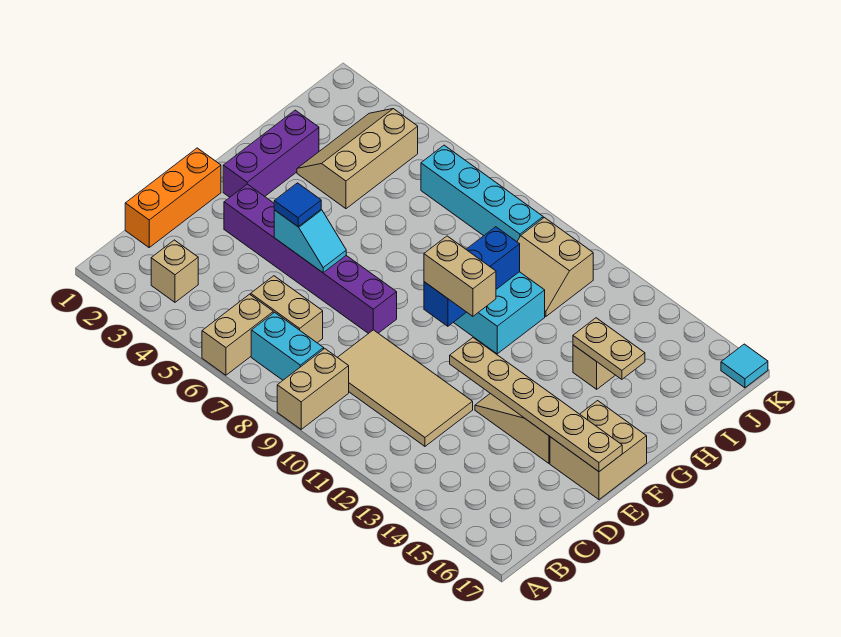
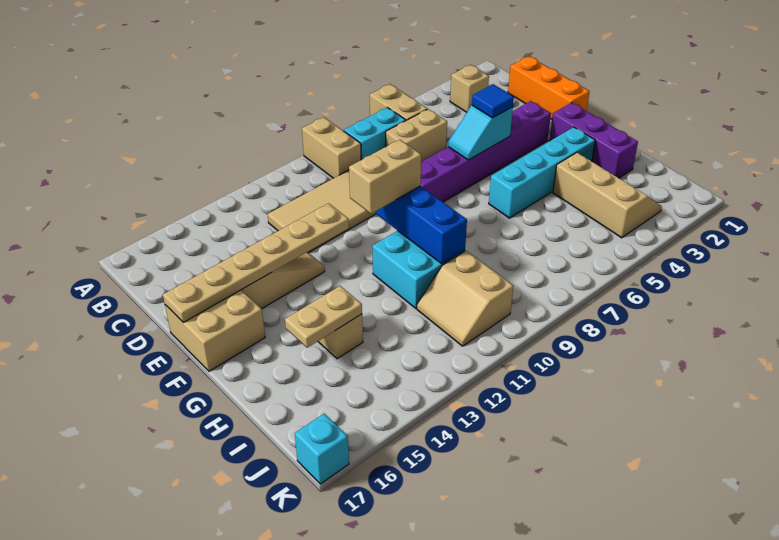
tan 2x2 slope [517,218,593,317] -> tan 2x2 slope turned to [417,251,514,346]
cyan 1x4 brick [421,145,543,242] -> cyan 1x4 brick moved to [489,127,595,218]
cyan 1x1 tile [721,344,768,388] -> cyan 1x1 brick [295,414,349,484]

